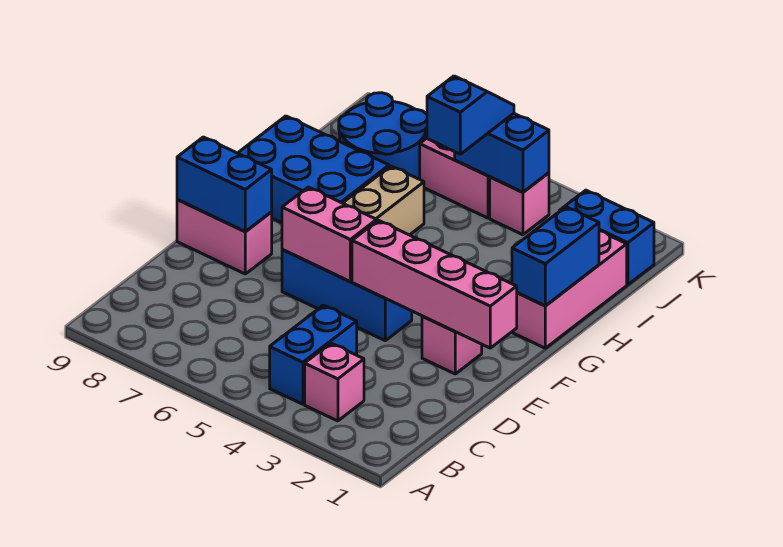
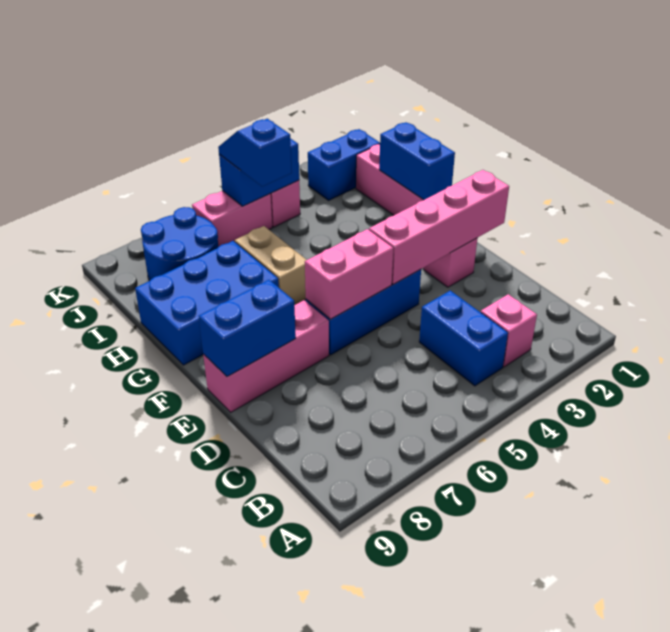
pink 1x2 brick [177,200,272,274] -> pink 1x3 brick [203,300,329,412]

